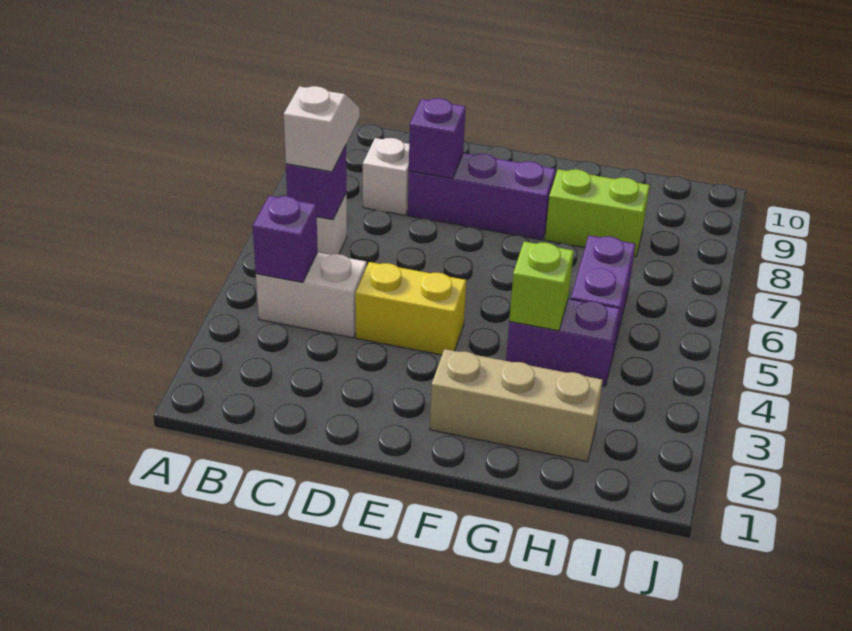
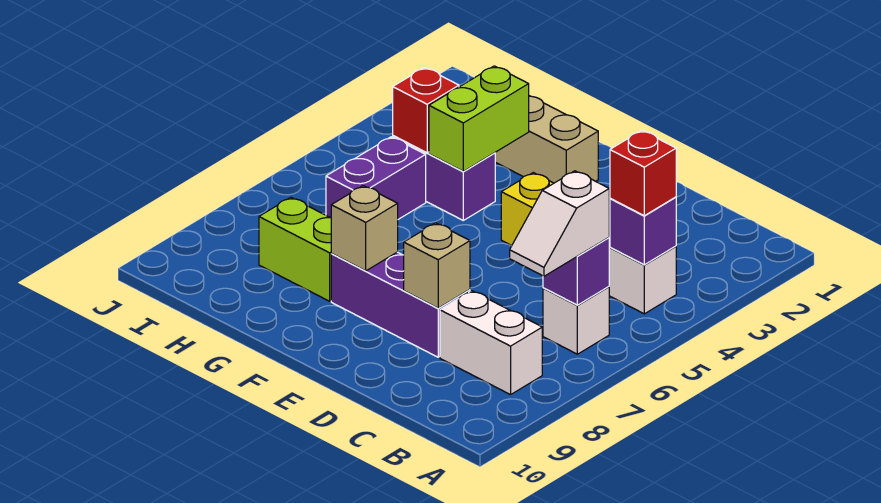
none -> red 1x1 brick [610,130,676,216]
white 1x1 brick [363,138,409,215] -> white 1x2 brick [440,291,542,395]
purple 1x1 brick [409,98,466,179] -> tan 1x1 brick [404,223,470,308]
none -> tan 1x1 brick [331,186,398,271]
lime 1x1 brick [509,242,574,331] -> lime 1x2 brick [429,66,529,171]
none -> red 1x1 brick [393,68,459,153]

